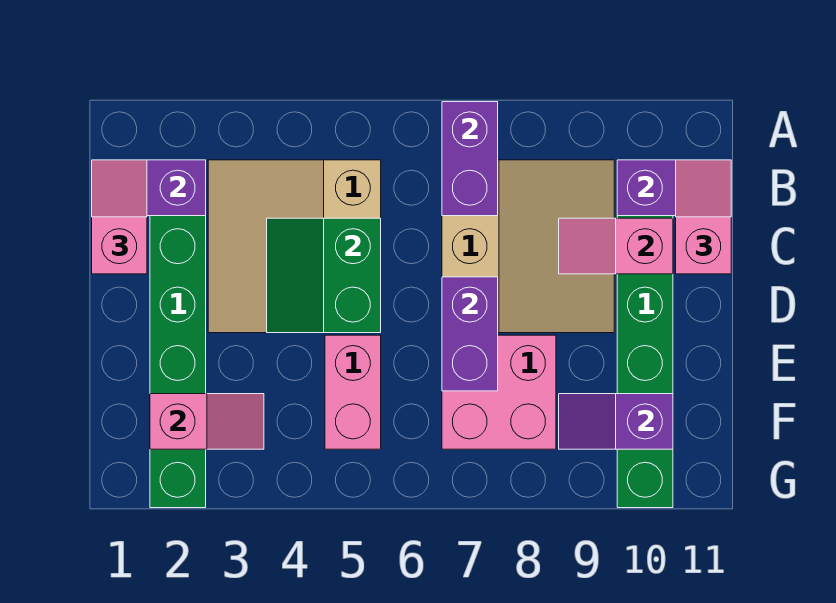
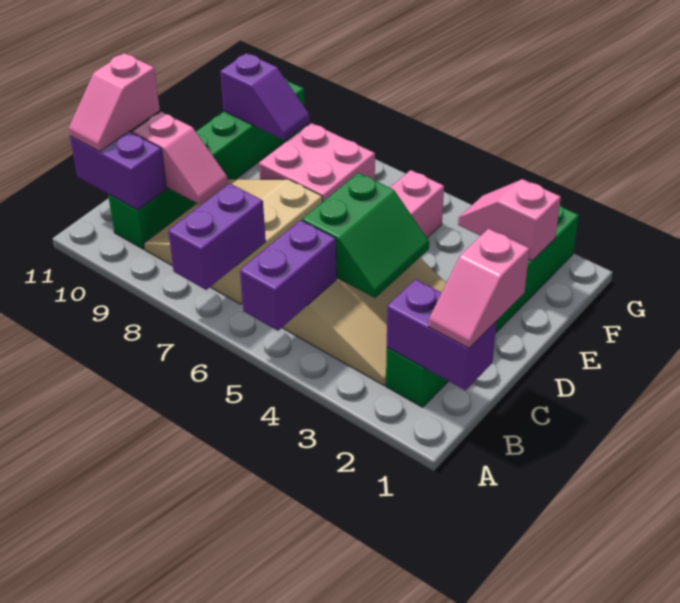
purple 1x2 brick [442,277,498,391] -> purple 1x2 brick moved to [240,220,337,331]

